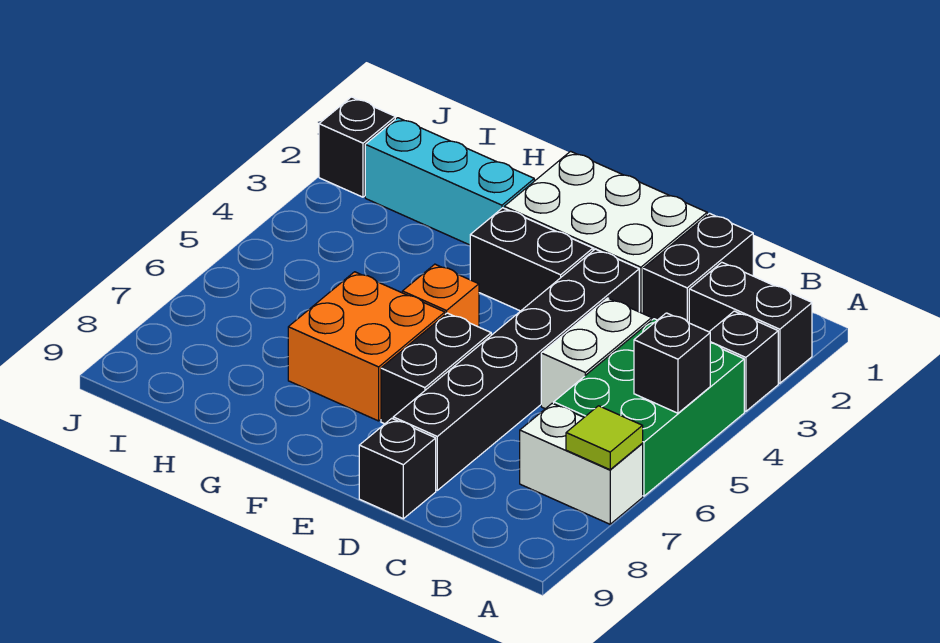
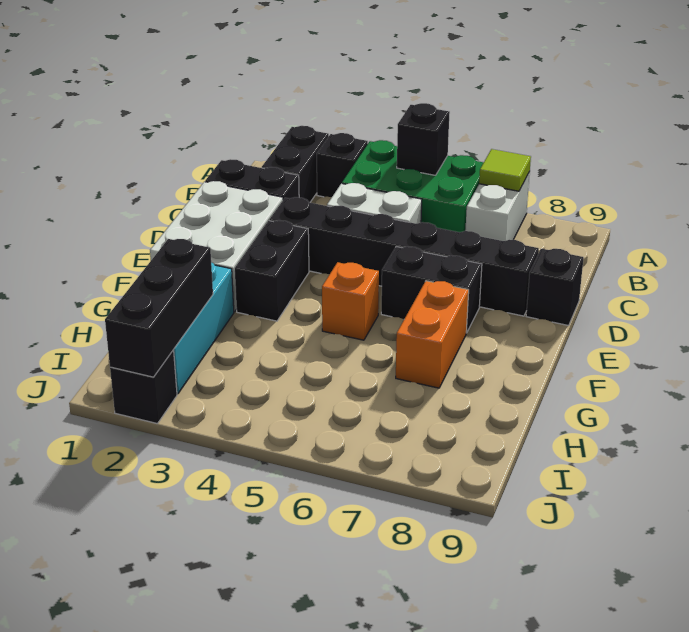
orange 2x2 brick [288,272,445,421] -> orange 1x2 brick [396,281,469,388]
none -> black 1x3 brick [105,239,213,377]

